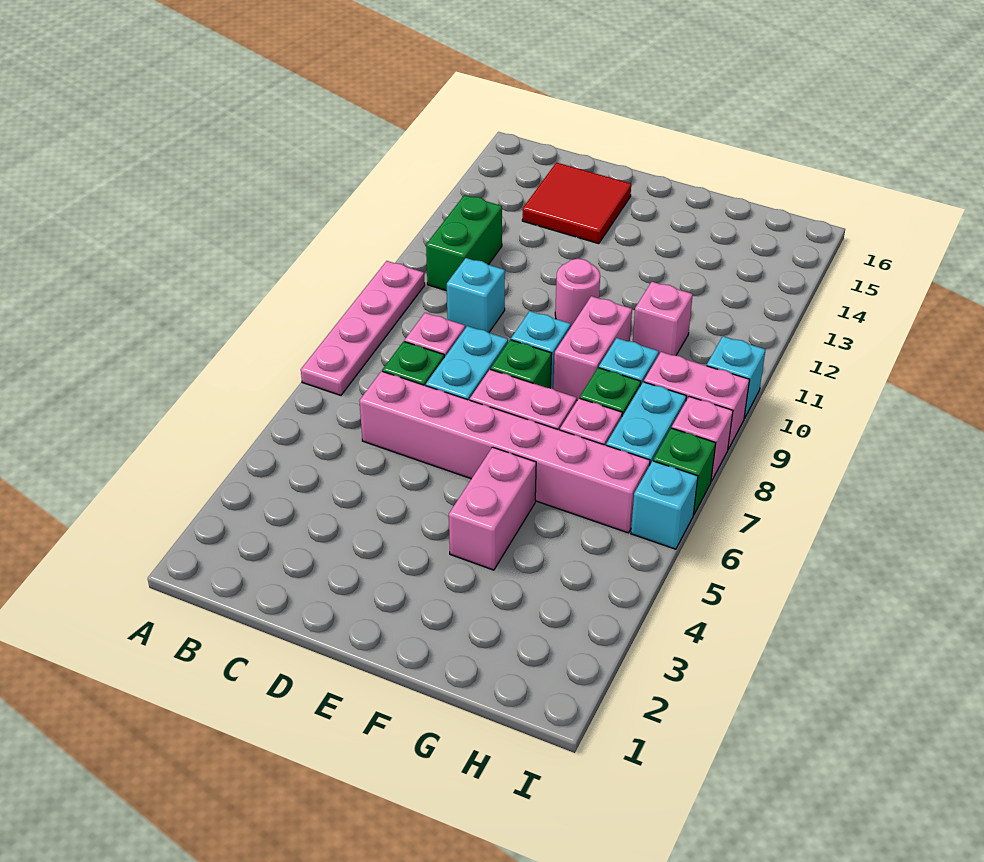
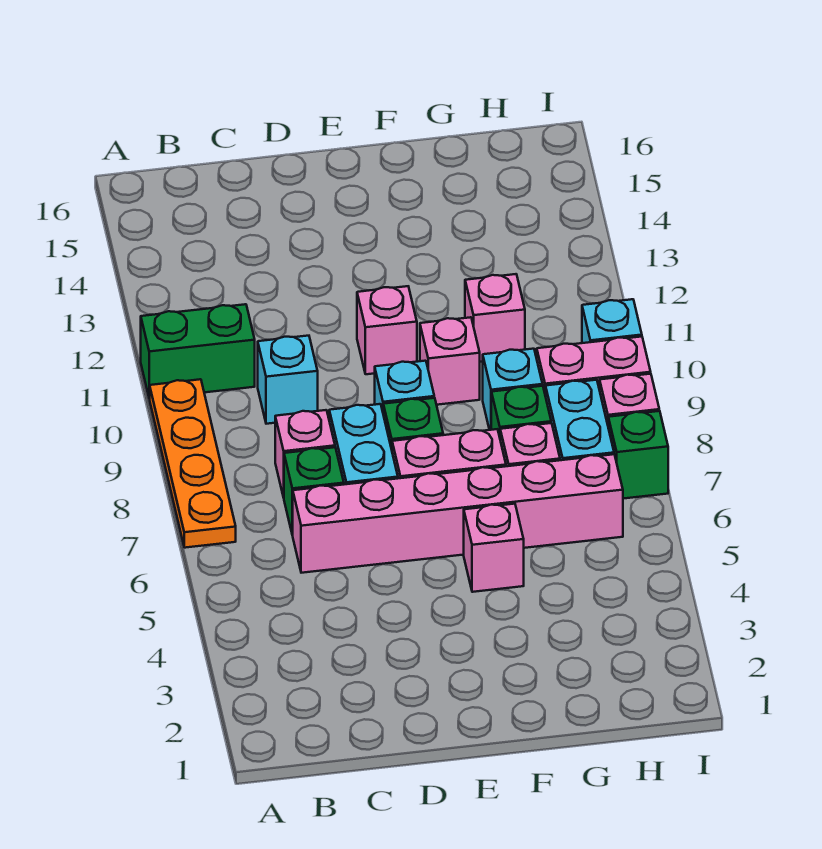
pink 1x4 plate [301,261,425,395] -> orange 1x4 plate [149,379,236,548]
green 1x2 brick [426,195,502,291] -> green 1x2 brick turned to [141,304,255,398]
red 2x2 tile [522,163,631,244] -> none
pink 1x1 round brick [555,259,600,326] -> pink 1x1 brick [357,286,417,374]
pink 1x2 brick [449,447,536,570] -> pink 1x1 brick [464,504,524,592]
pink 1x2 brick [553,296,632,400] -> pink 1x1 brick [420,317,480,405]
cyan 1x1 brick [631,461,698,549] -> none

